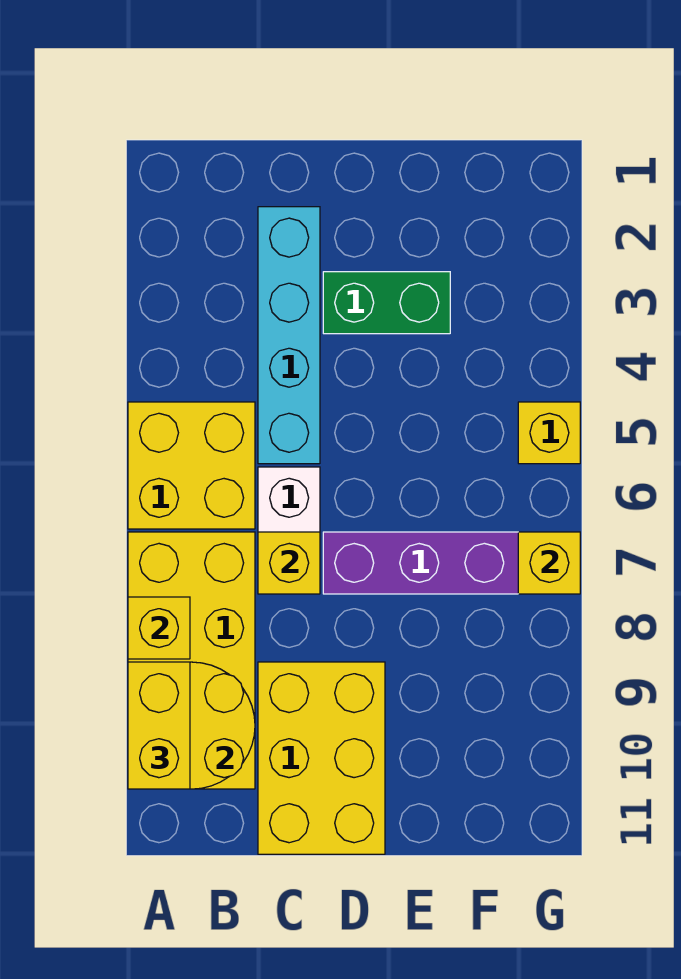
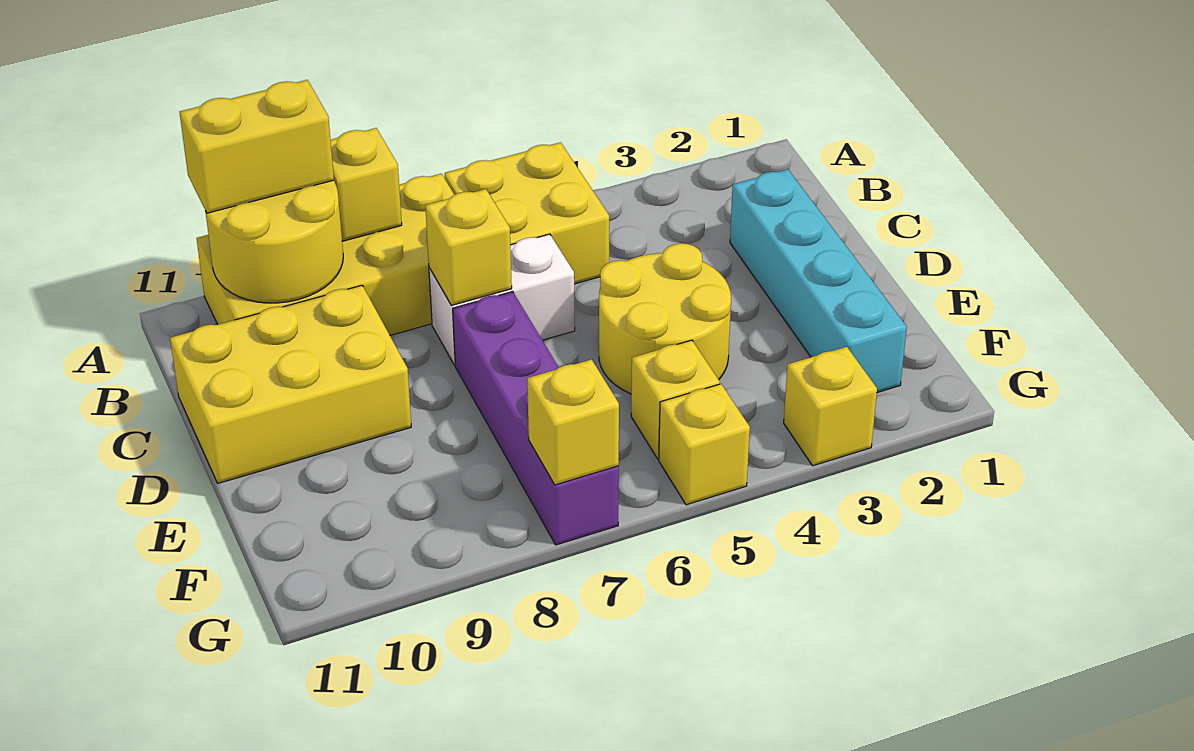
cyan 1x4 brick [258,207,320,464] -> cyan 1x4 brick turned to [730,169,907,393]
green 1x2 brick [323,272,450,334] -> none
none -> yellow 2x2 round brick [599,243,731,394]
none -> yellow 1x1 brick [631,340,720,459]
none -> yellow 1x1 brick [784,347,877,466]

